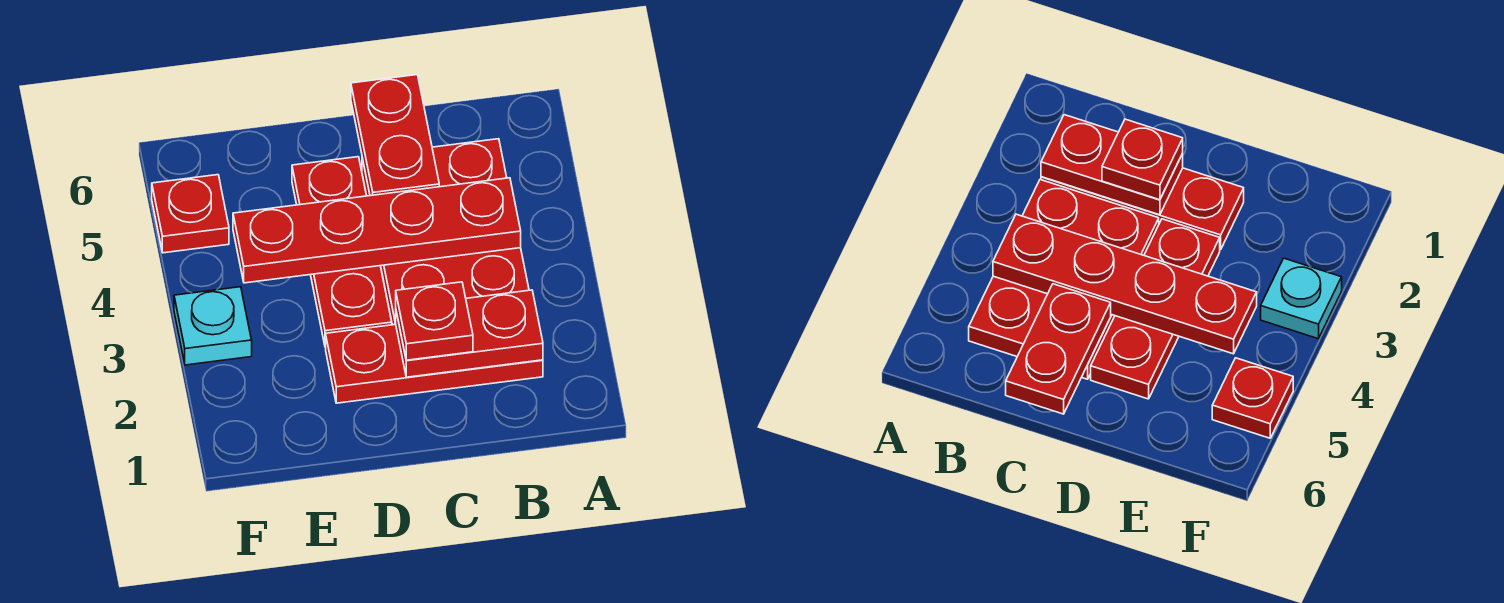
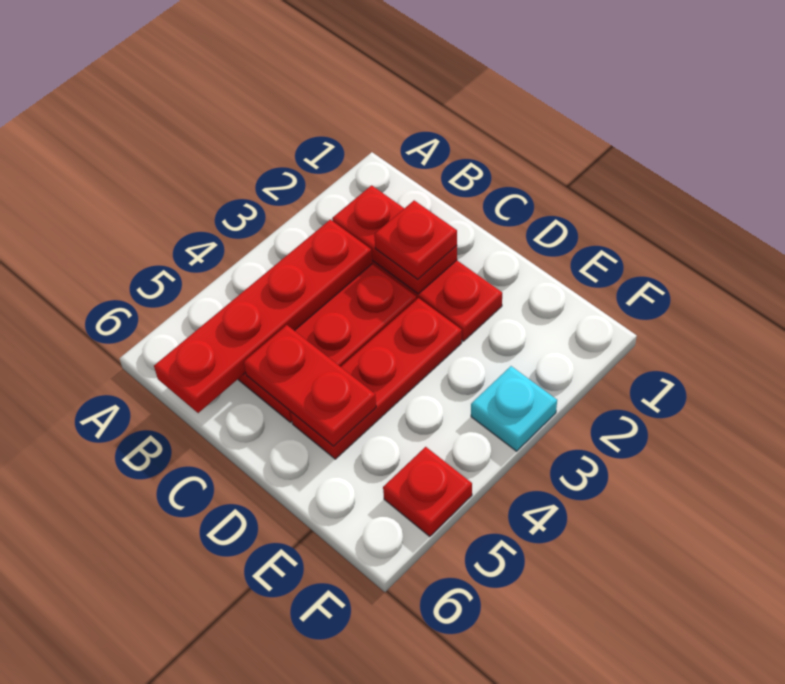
red 1x4 plate [233,178,521,283] -> red 1x4 plate turned to [154,220,372,413]
red 1x2 plate [351,75,439,196] -> red 1x2 plate turned to [244,325,376,446]

